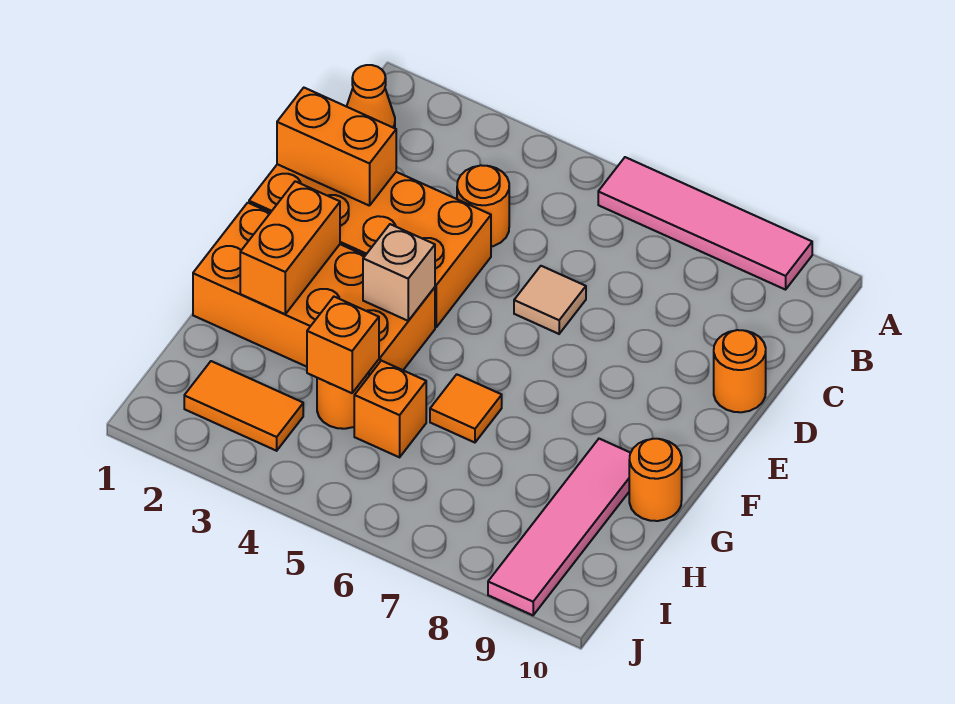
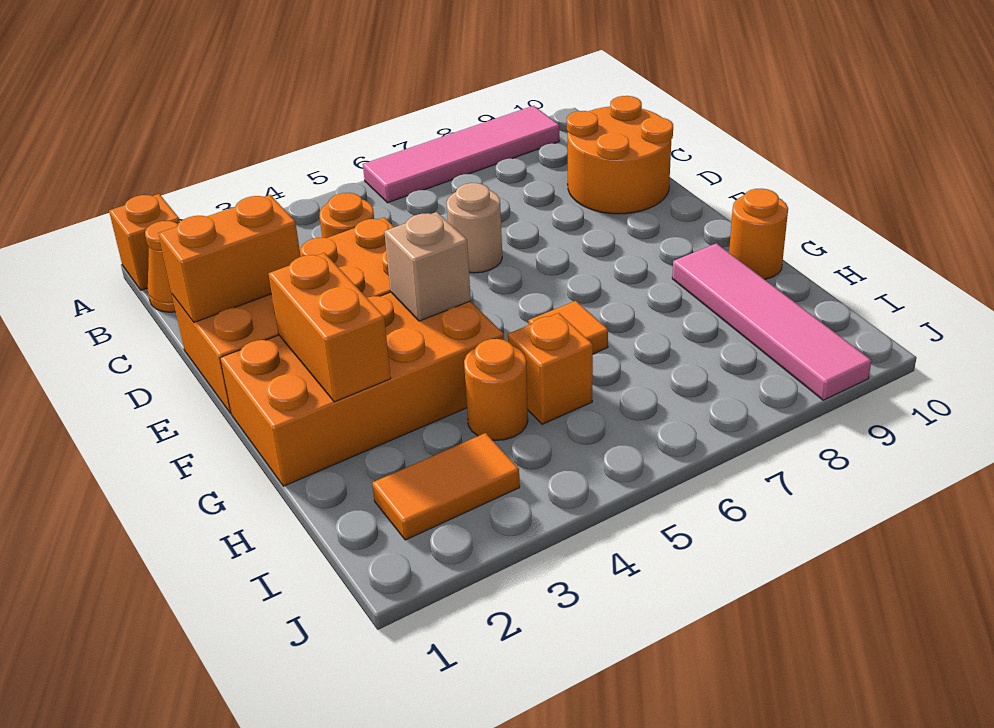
tan 1x1 tile [514,266,586,334] -> tan 1x1 round brick [446,183,502,273]
orange 1x1 round brick [714,330,766,412] -> orange 2x2 round brick [567,96,673,214]
orange 1x1 brick [307,297,379,393] -> orange 1x1 brick moved to [109,194,180,290]

